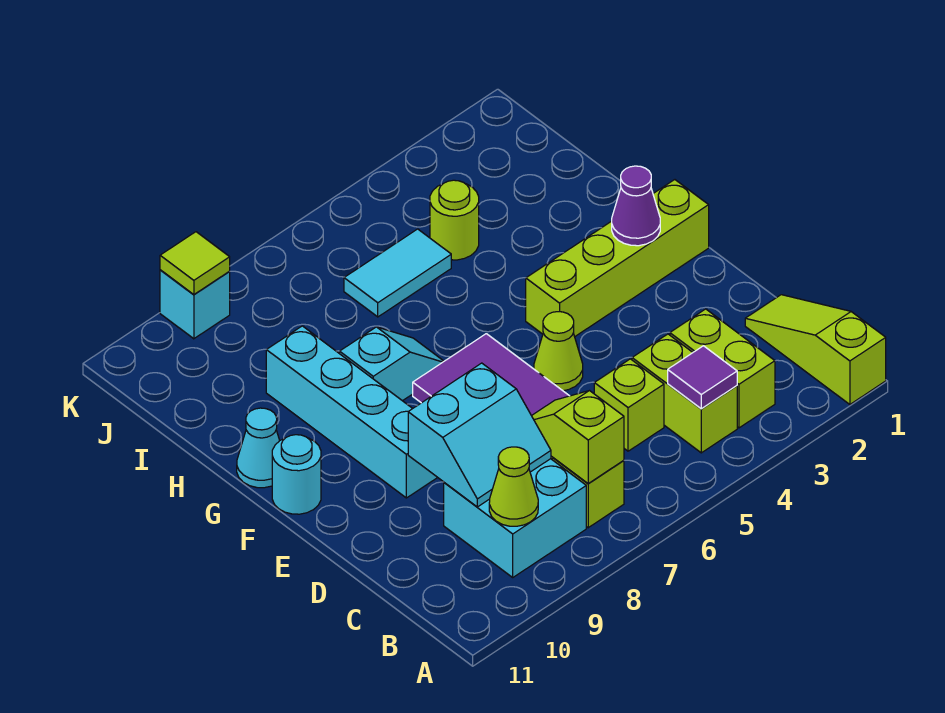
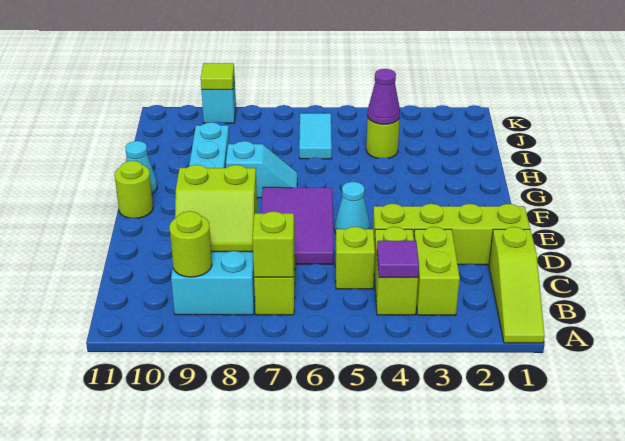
lime 1x3 slope [745,295,886,404] -> lime 1x3 slope turned to [489,227,545,343]
lime 1x1 cone [489,447,538,526] -> lime 1x1 round brick [169,211,212,277]
cyan 2x2 slope [408,363,551,507] -> lime 2x2 slope [175,165,257,252]
lime 1x1 cone [534,312,583,391] -> cyan 1x1 cone [335,182,370,233]
lime 1x4 brick [526,180,709,337] -> lime 1x4 brick moved to [373,204,530,265]
purple 1x1 cone [612,166,660,246] -> purple 1x1 cone moved to [367,69,400,124]
cyan 1x1 round brick [272,435,321,514] -> lime 1x1 round brick [115,161,153,218]
cyan 1x2 tile [344,229,451,317] -> cyan 1x2 tile turned to [299,113,332,159]

